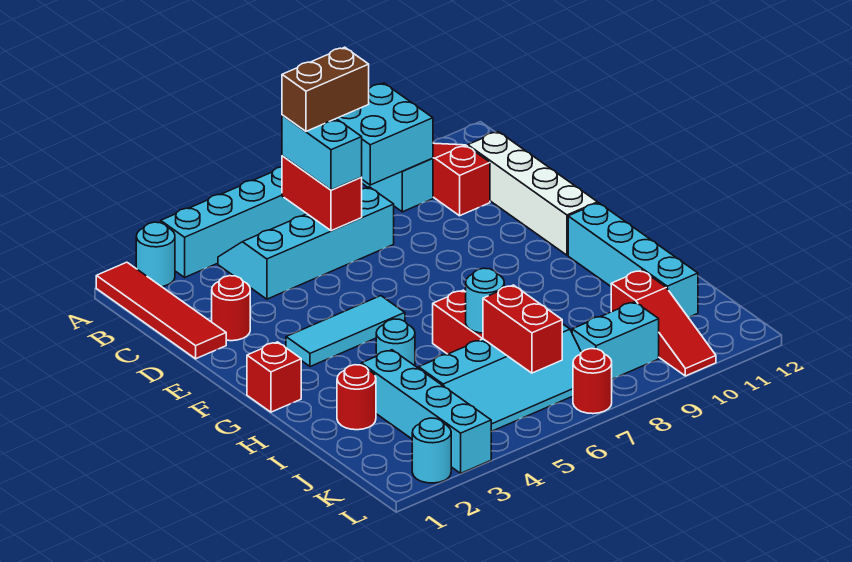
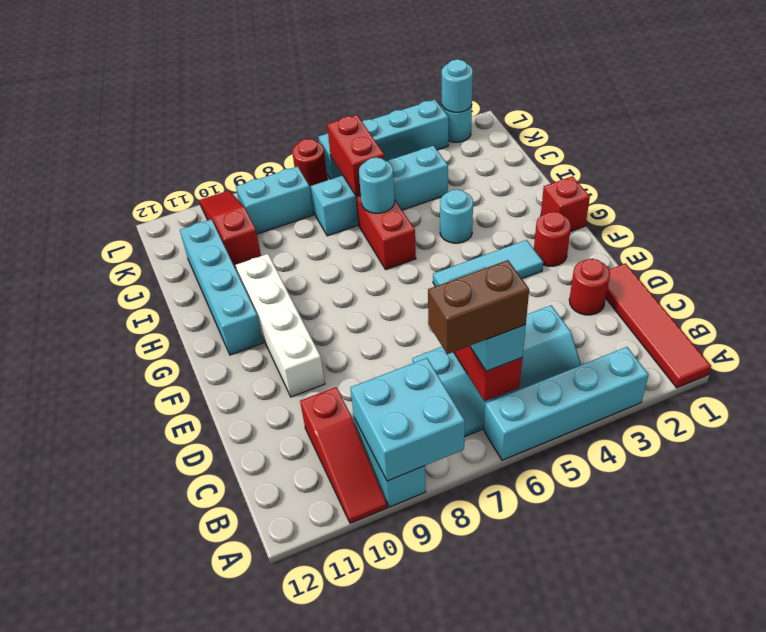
cyan 1x1 round brick [136,222,175,287] -> cyan 1x1 round brick moved to [442,59,473,112]
white 1x4 brick [468,132,598,255] -> white 1x4 brick moved to [236,254,325,397]
red 1x1 round brick [337,365,376,430] -> red 1x1 round brick moved to [534,212,571,266]
cyan 1x4 brick [361,350,491,473] -> cyan 1x4 brick turned to [319,100,448,179]

